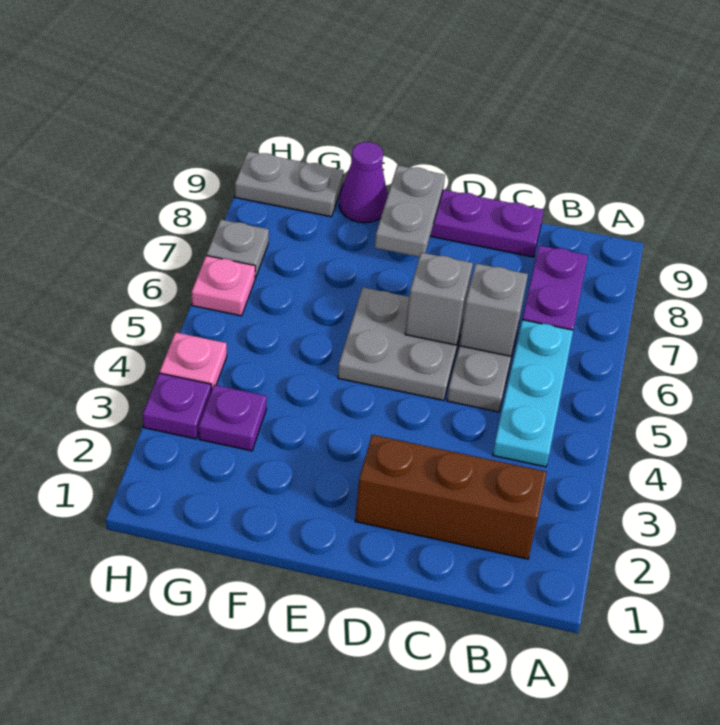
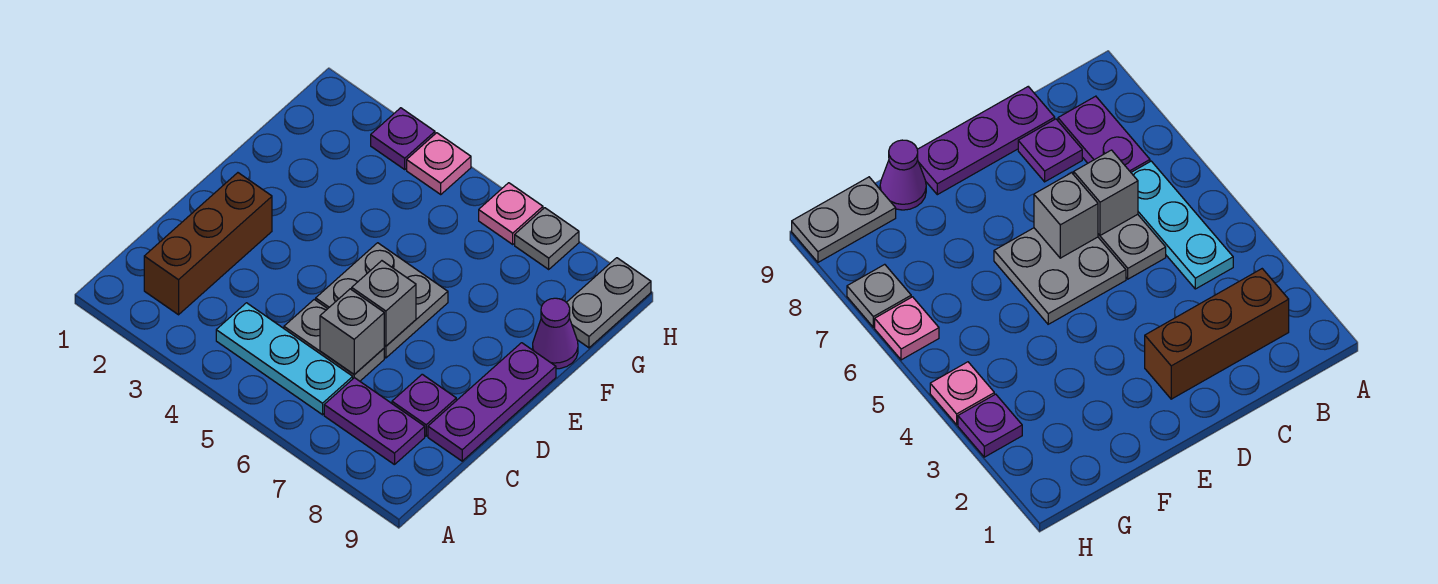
grey 1x2 plate [375,165,445,257] -> none
purple 1x1 plate [199,385,267,451] -> purple 1x1 plate moved to [392,374,456,436]

